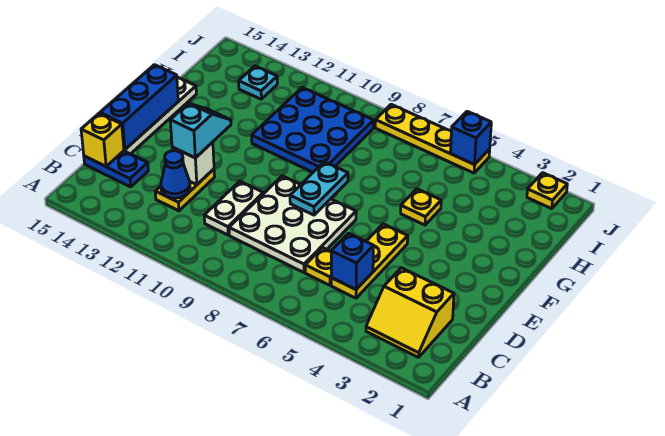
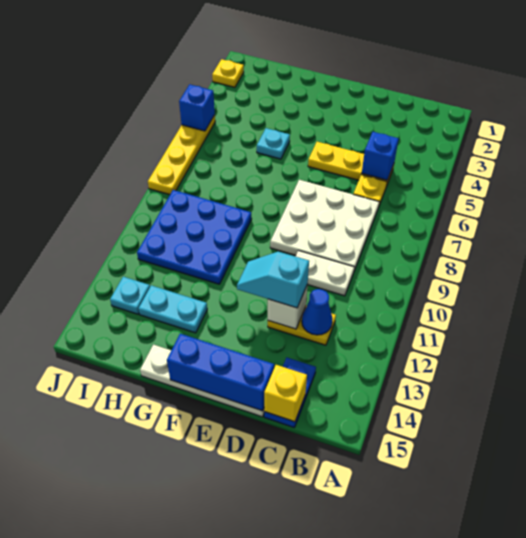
yellow 2x2 slope [366,268,454,357] -> none
cyan 1x2 plate [290,162,348,215] -> cyan 1x2 plate moved to [139,285,207,333]
yellow 1x1 plate [401,189,441,225] -> cyan 1x1 plate [257,128,290,159]

